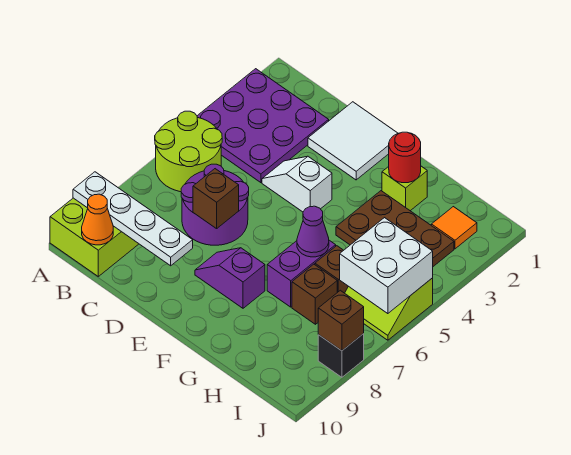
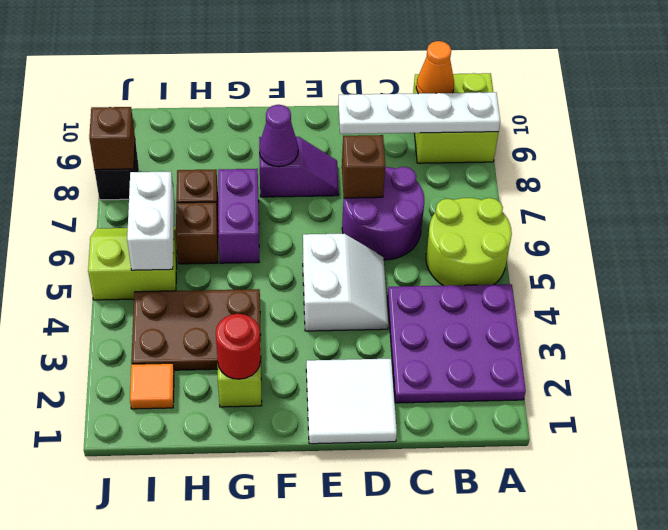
white 1x2 slope [262,156,332,212] -> white 2x2 slope [303,234,388,331]
purple 1x1 cone [297,206,329,257] -> purple 1x1 cone moved to [259,105,298,167]
white 2x2 brick [340,218,433,314] -> white 1x2 brick [127,171,174,270]

